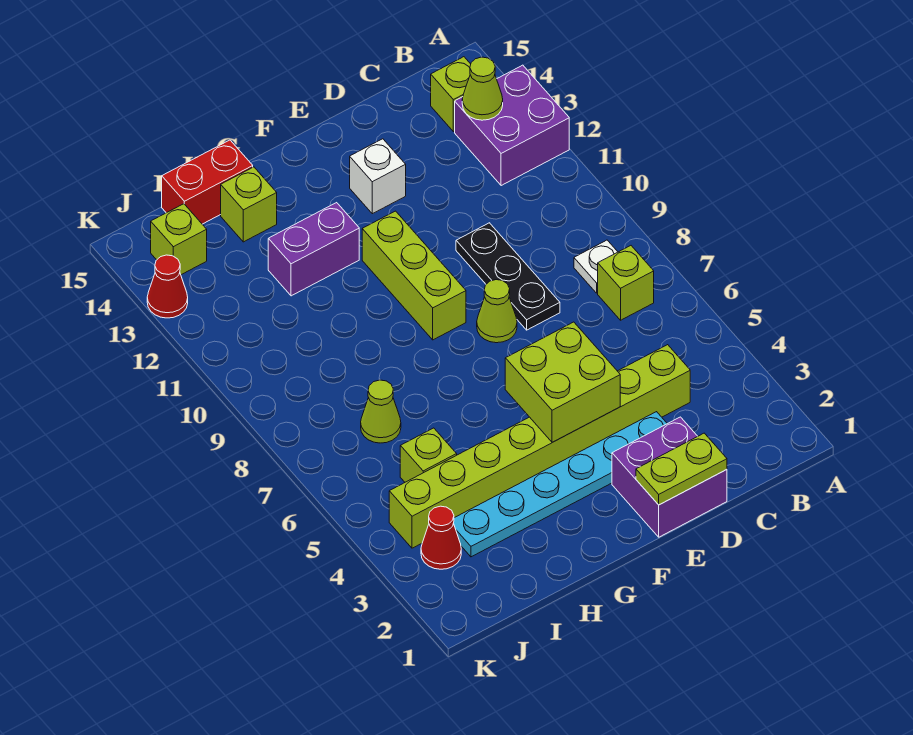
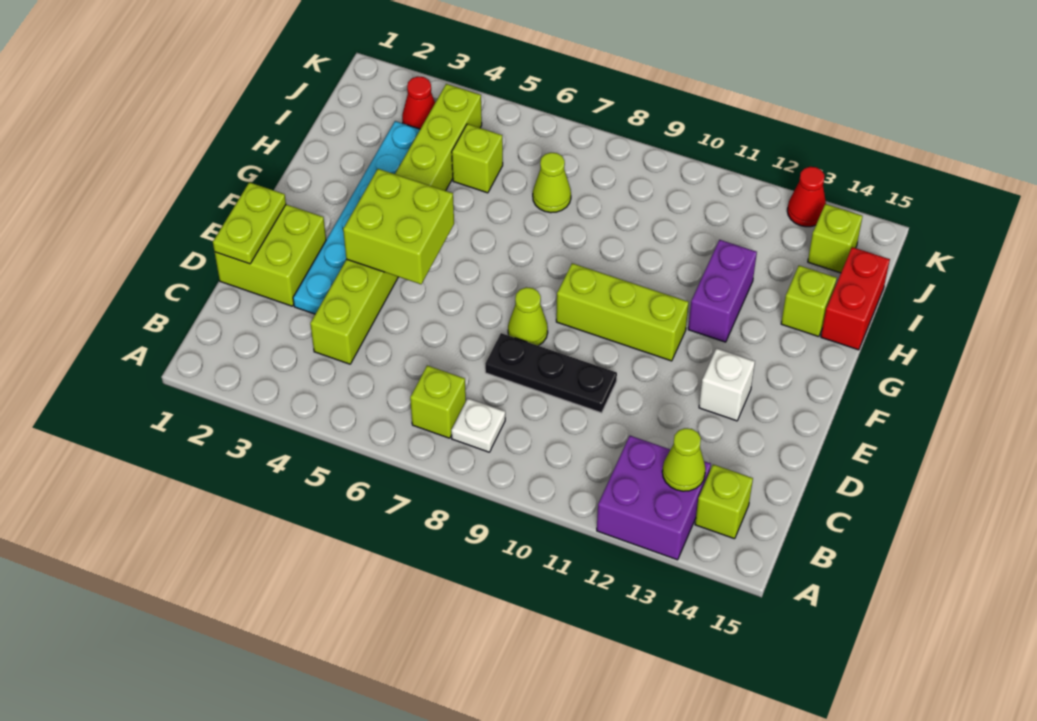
purple 2x2 brick [612,417,727,537] -> lime 2x2 brick [215,205,326,306]

